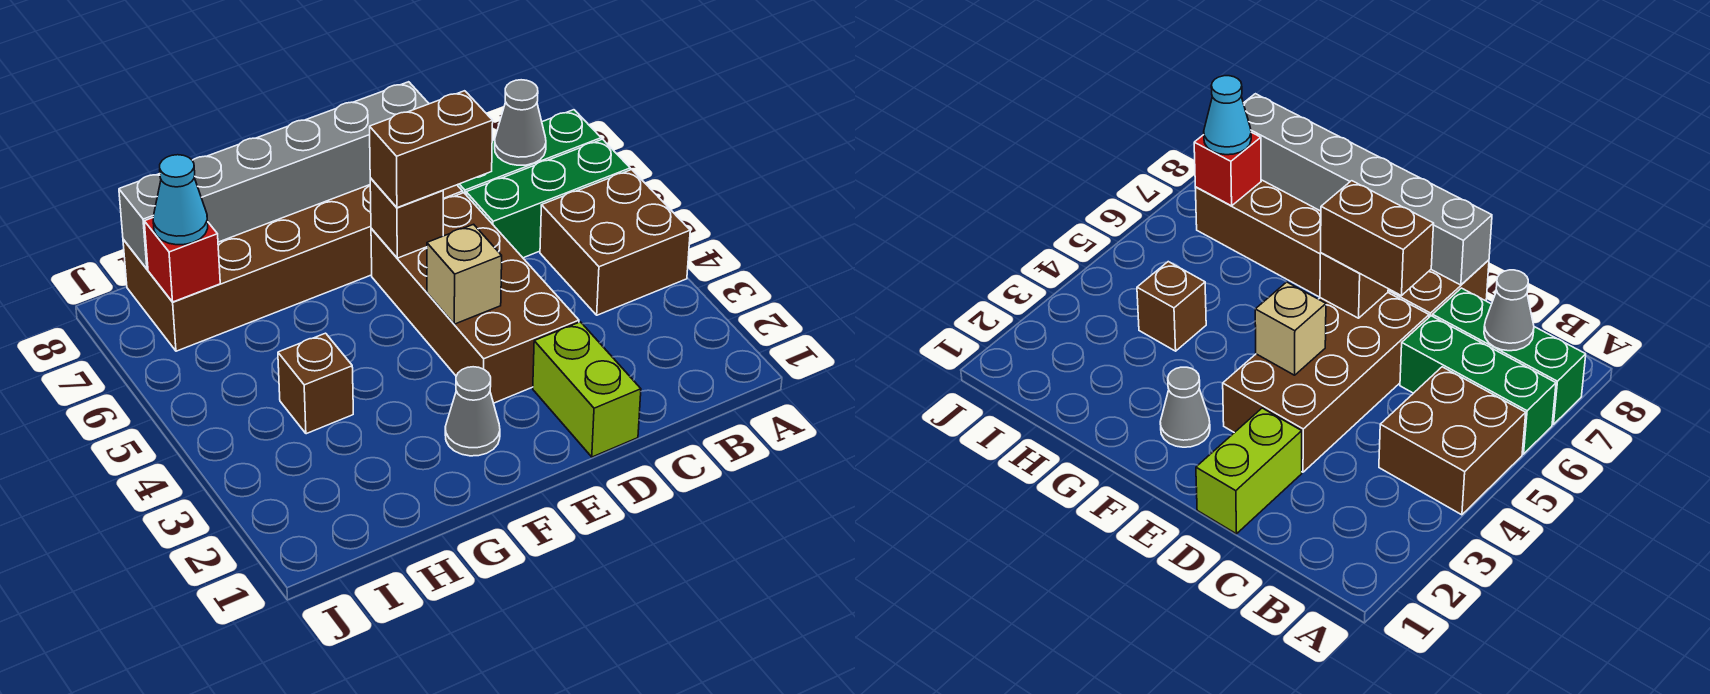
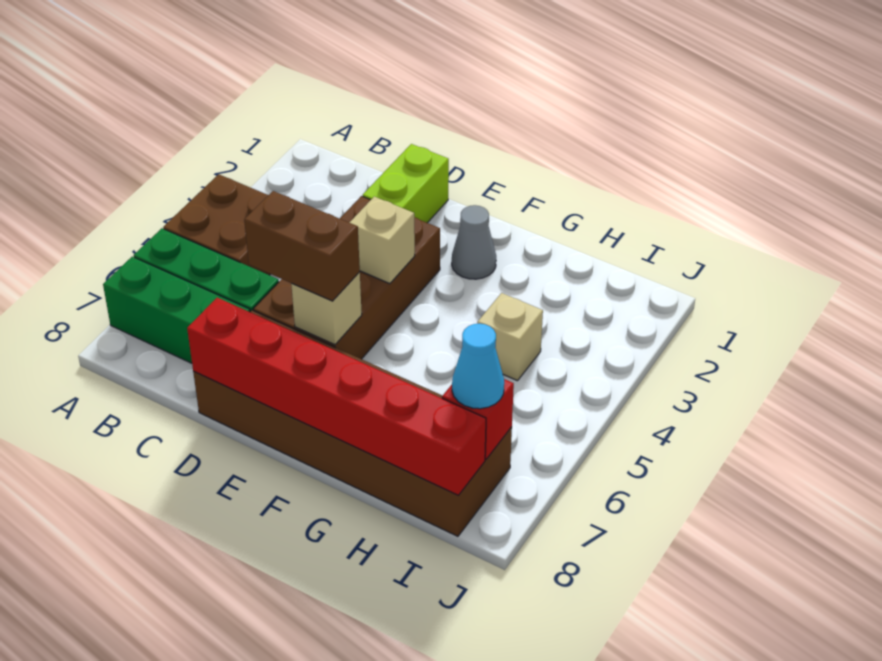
grey 1x1 cone [495,80,546,165] -> none
grey 1x6 brick [119,82,429,269] -> red 1x6 brick [187,298,486,495]
brown 1x1 brick [370,178,443,258] -> tan 1x1 brick [291,272,362,345]
brown 1x1 brick [278,333,353,434] -> tan 1x1 brick [477,293,543,381]

